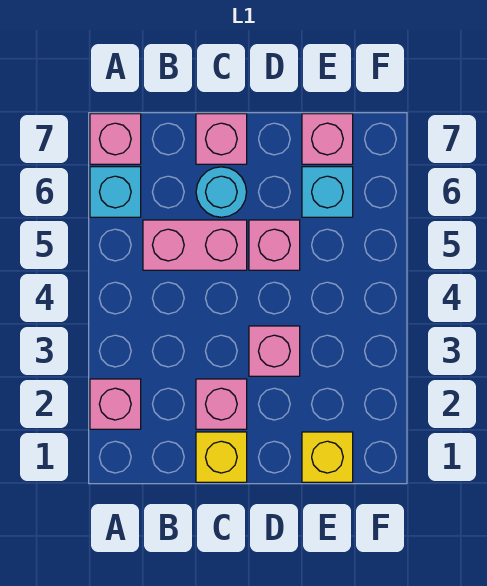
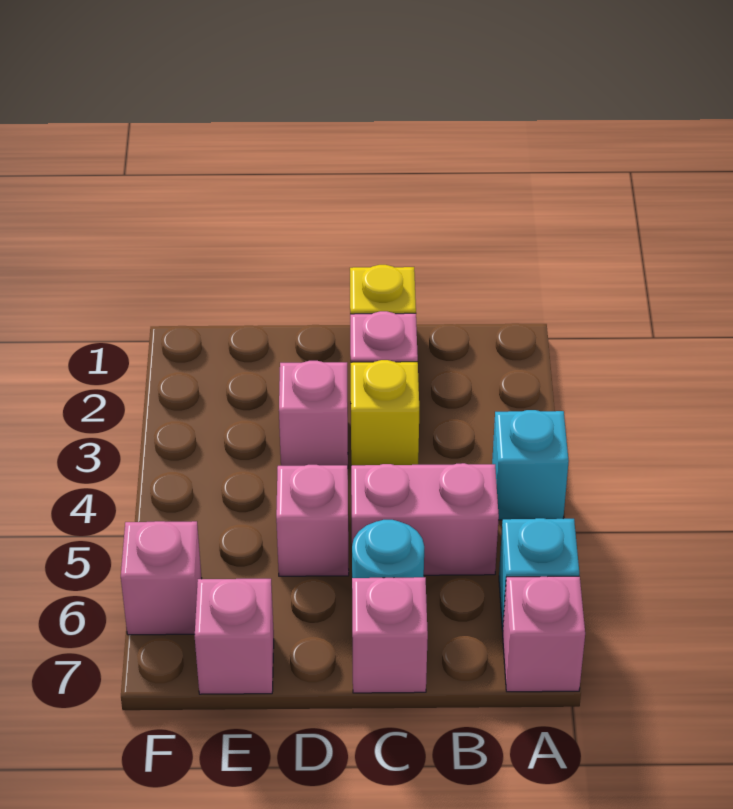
pink 1x1 brick [90,379,141,429] -> pink 1x1 brick moved to [121,521,202,635]
yellow 1x1 brick [302,432,353,482] -> yellow 1x1 brick moved to [351,360,419,465]
cyan 1x1 brick [302,167,353,217] -> cyan 1x1 brick moved to [492,410,569,520]

